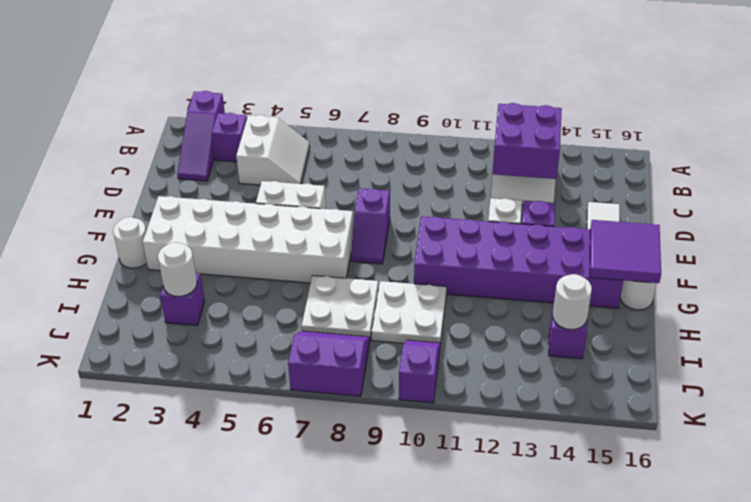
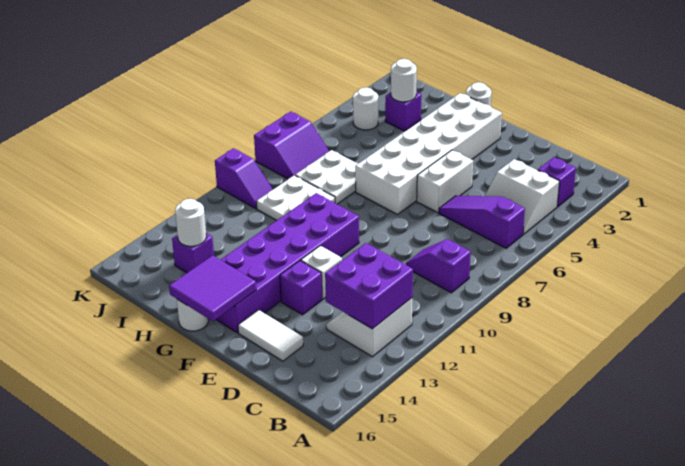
purple 1x3 slope [177,91,225,181] -> purple 1x3 slope moved to [439,196,525,248]
purple 1x2 slope [351,188,390,264] -> purple 1x2 slope moved to [406,239,471,293]
none -> white 1x1 round brick [353,87,378,130]

